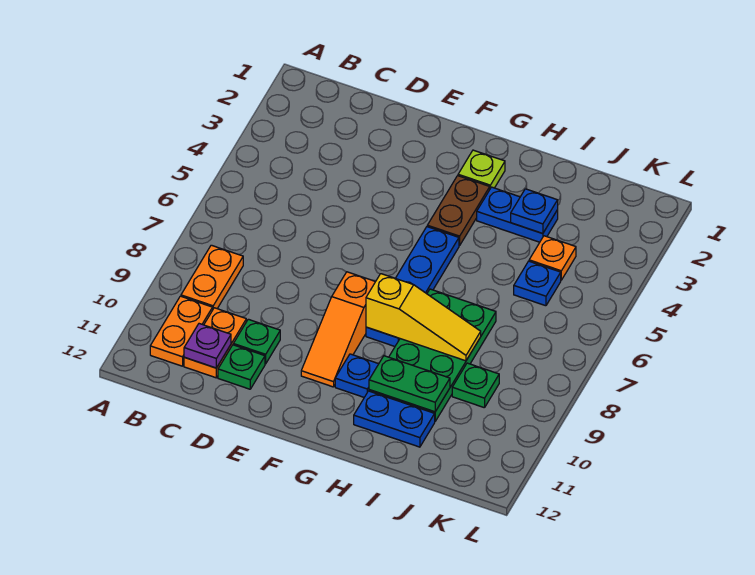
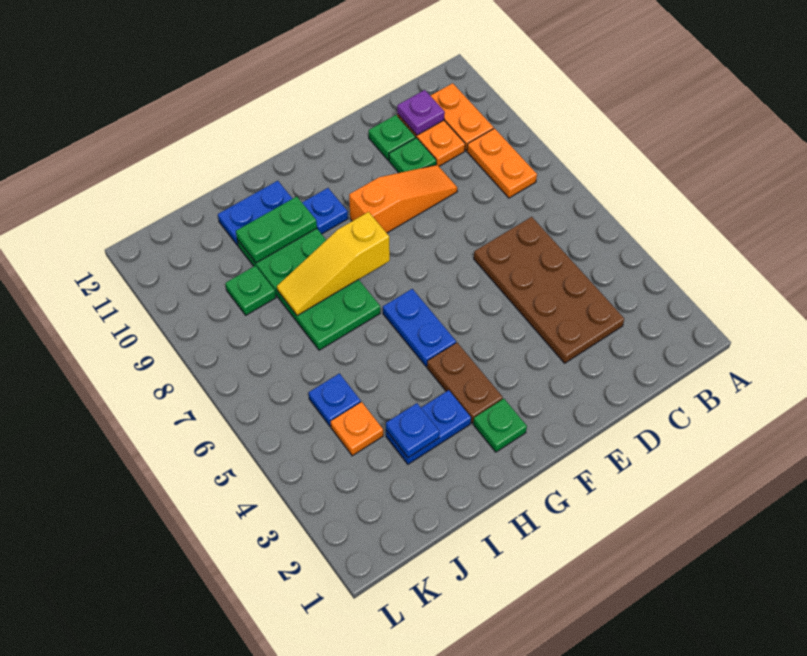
none -> brown 2x4 plate [474,217,624,363]
orange 1x3 slope [301,272,375,387] -> orange 1x3 slope turned to [349,165,457,233]
lime 1x1 plate [458,150,505,188] -> green 1x1 plate [473,399,527,452]
blue 1x4 plate [366,227,459,346] -> blue 1x2 plate [383,289,456,366]

